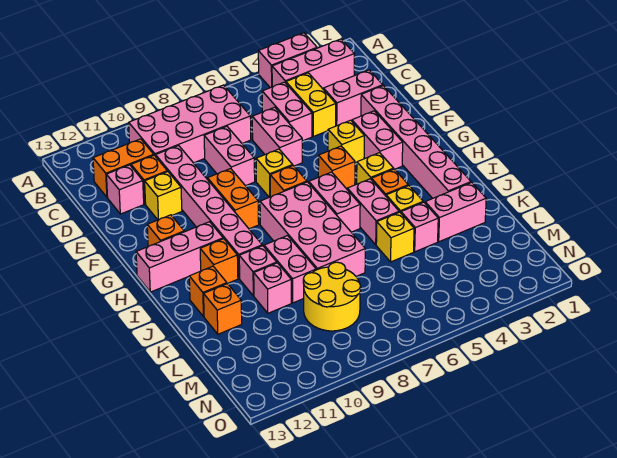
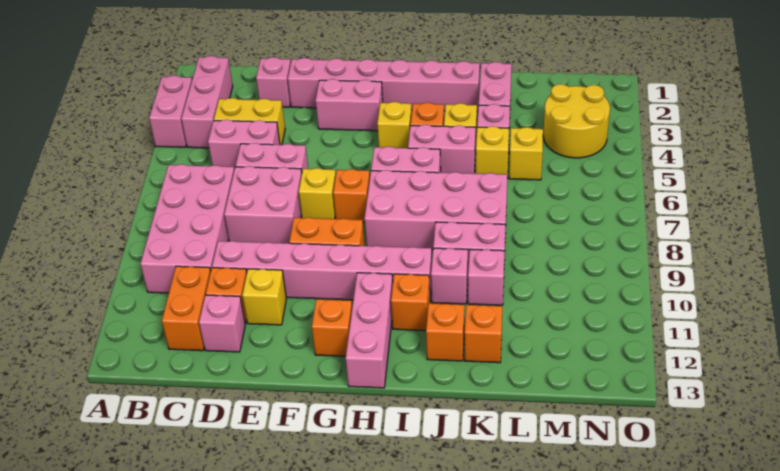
pink 1x2 brick [323,70,383,126] -> pink 1x1 brick [256,57,291,107]
pink 1x2 brick [204,126,255,186] -> pink 2x2 brick [224,166,302,243]
yellow 1x1 brick [328,120,364,163] -> yellow 1x1 brick moved to [509,127,543,180]
orange 1x1 brick [318,146,355,189] -> none
yellow 2x2 round brick [303,262,361,331] -> yellow 2x2 round brick moved to [543,84,610,158]

